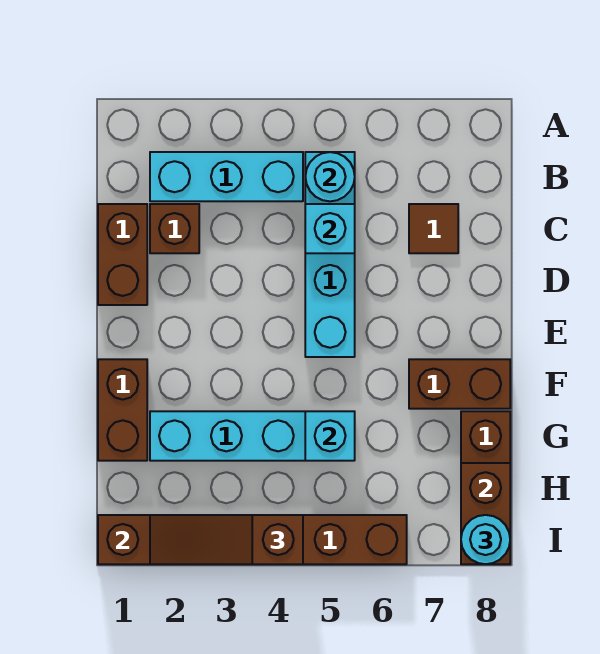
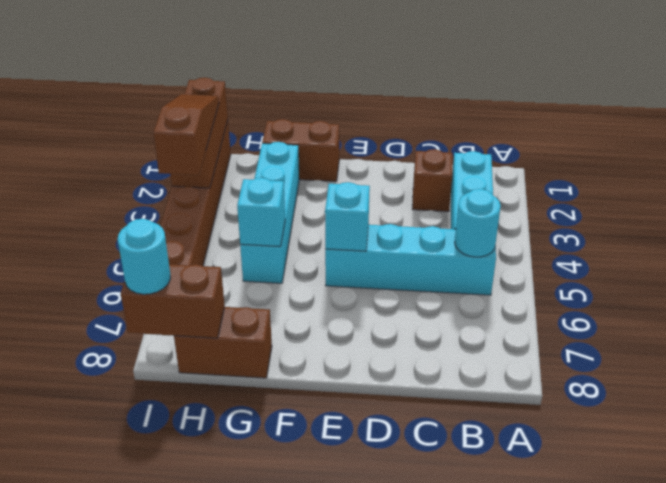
brown 1x2 brick [98,204,147,305] -> none
cyan 1x1 brick [305,204,355,253] -> cyan 1x1 brick moved to [325,182,370,251]
brown 1x1 tile [409,204,458,253] -> none
brown 1x2 brick [409,359,510,409] -> none

